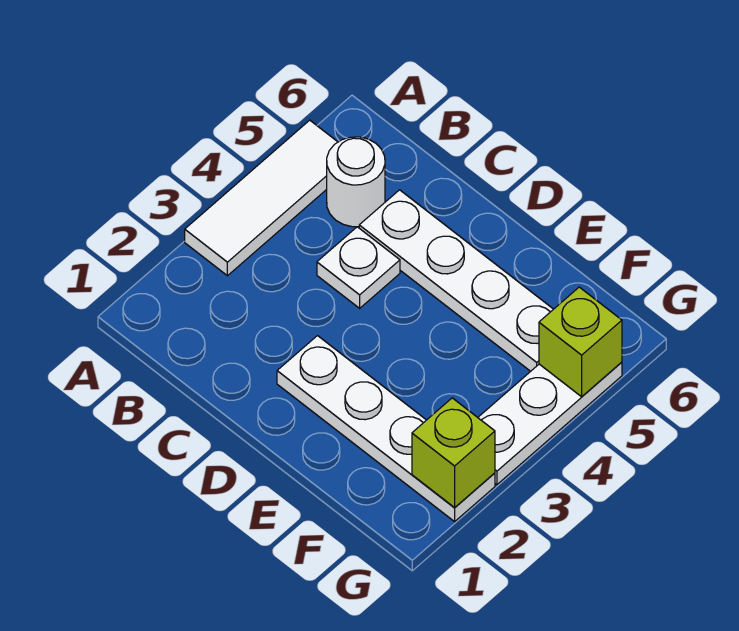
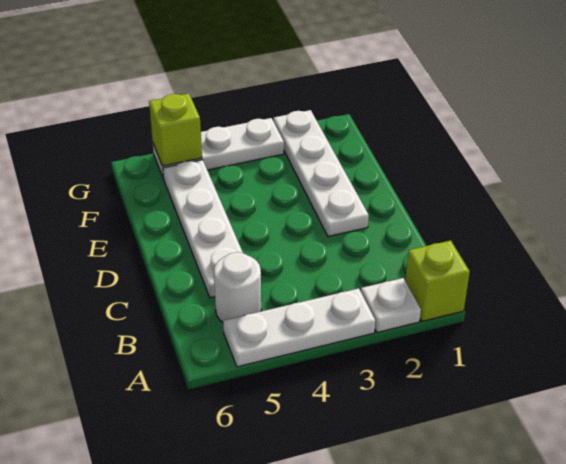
white 1x3 tile [185,120,338,276] -> white 1x3 plate [223,288,375,367]
white 1x1 plate [317,227,400,308] -> white 1x1 plate moved to [361,278,421,333]
lime 1x1 brick [412,398,495,507] -> lime 1x1 brick moved to [405,240,470,321]

